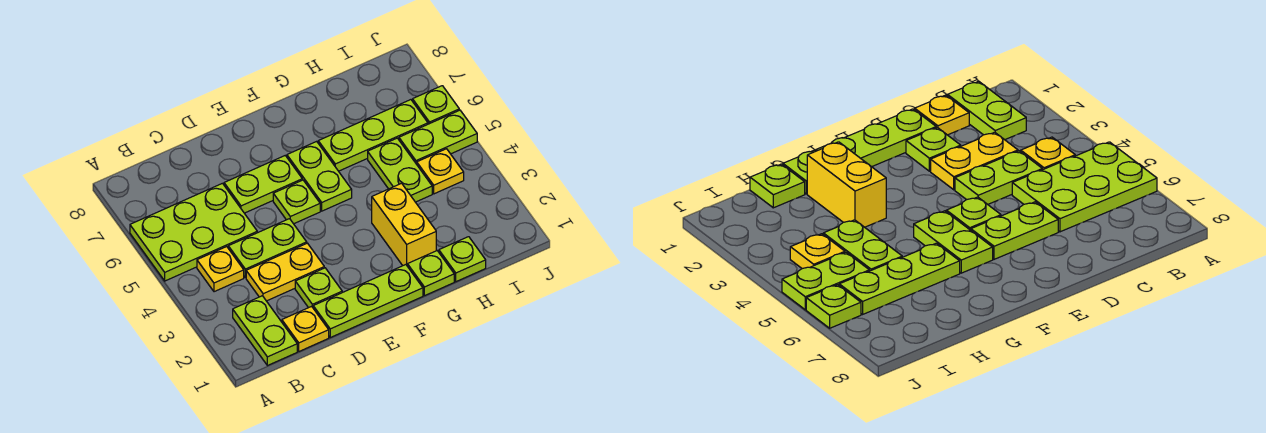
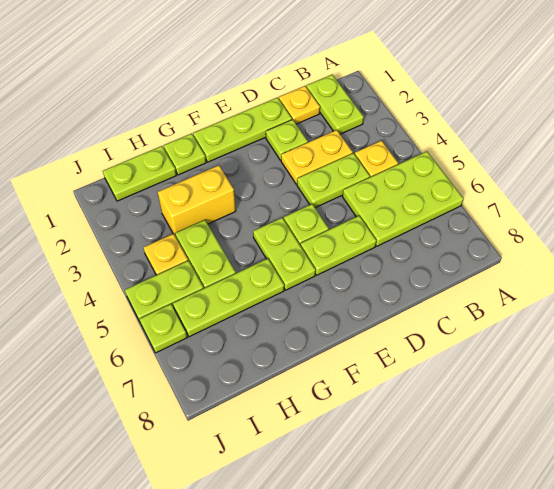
yellow 1x2 brick [372,183,436,266] -> yellow 1x2 brick turned to [158,165,236,237]
lime 1x1 plate [439,237,486,282] -> lime 1x2 plate [103,146,176,201]

